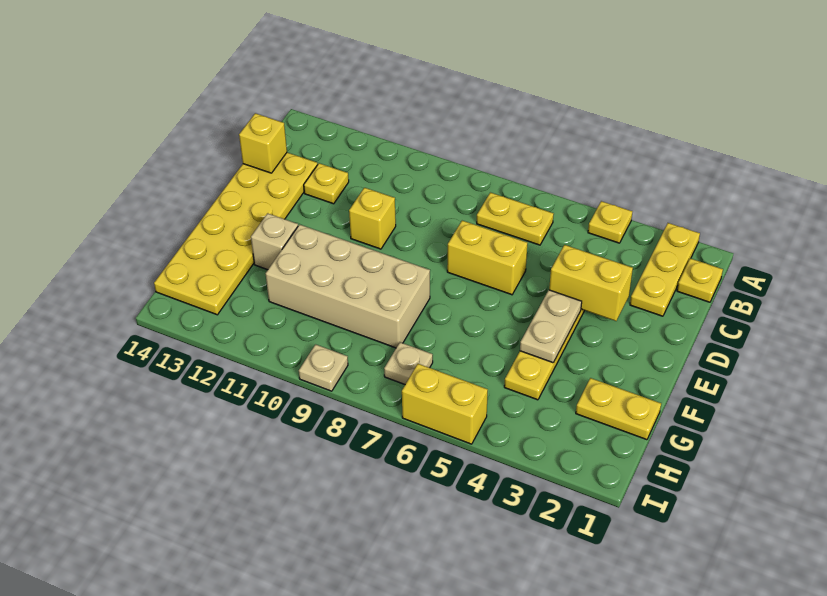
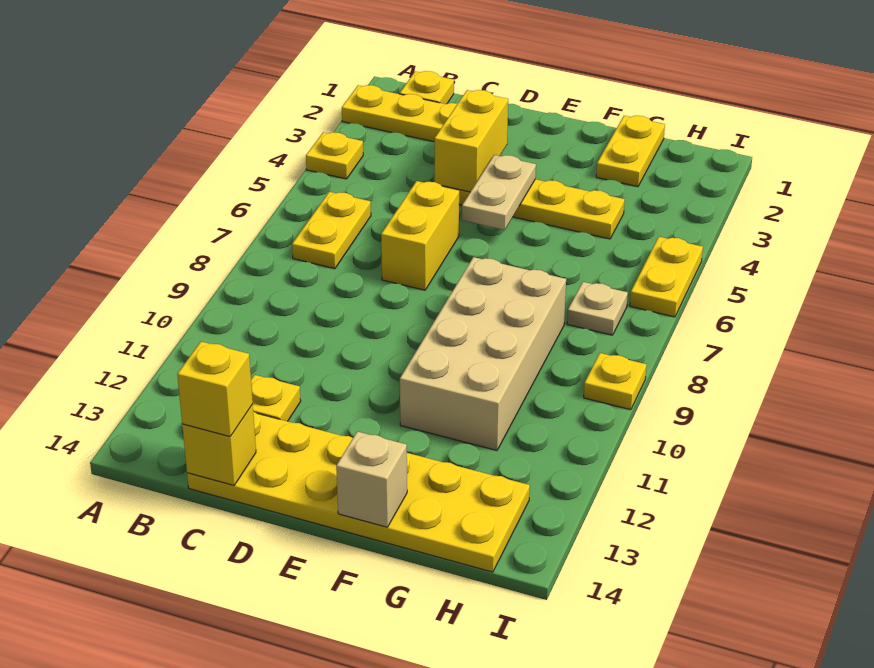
yellow 1x1 brick [349,188,396,249] -> yellow 1x1 brick moved to [177,342,253,437]
tan 1x2 plate [520,290,582,363] -> tan 1x2 plate turned to [462,155,536,230]
tan 1x1 brick [251,213,298,270] -> tan 1x1 brick moved to [336,432,407,527]
yellow 1x2 brick [402,364,488,444] -> yellow 1x2 plate [630,237,703,317]
tan 1x1 plate [299,344,348,391] -> yellow 1x1 plate [584,353,646,410]

